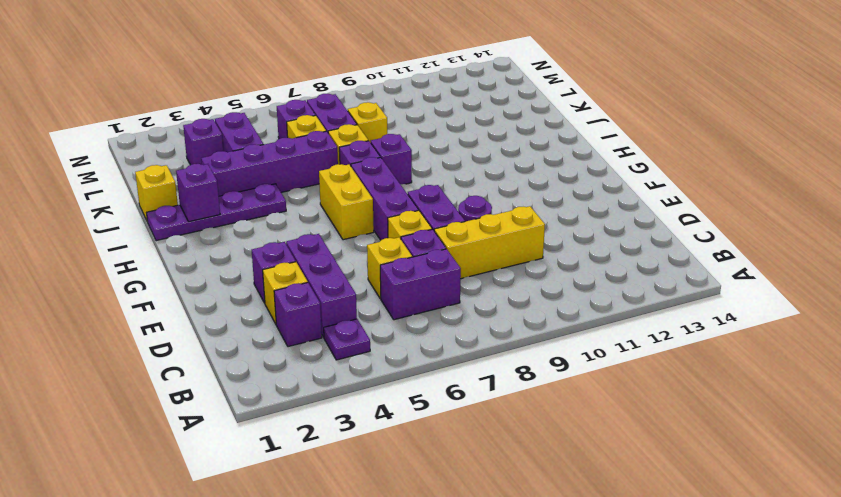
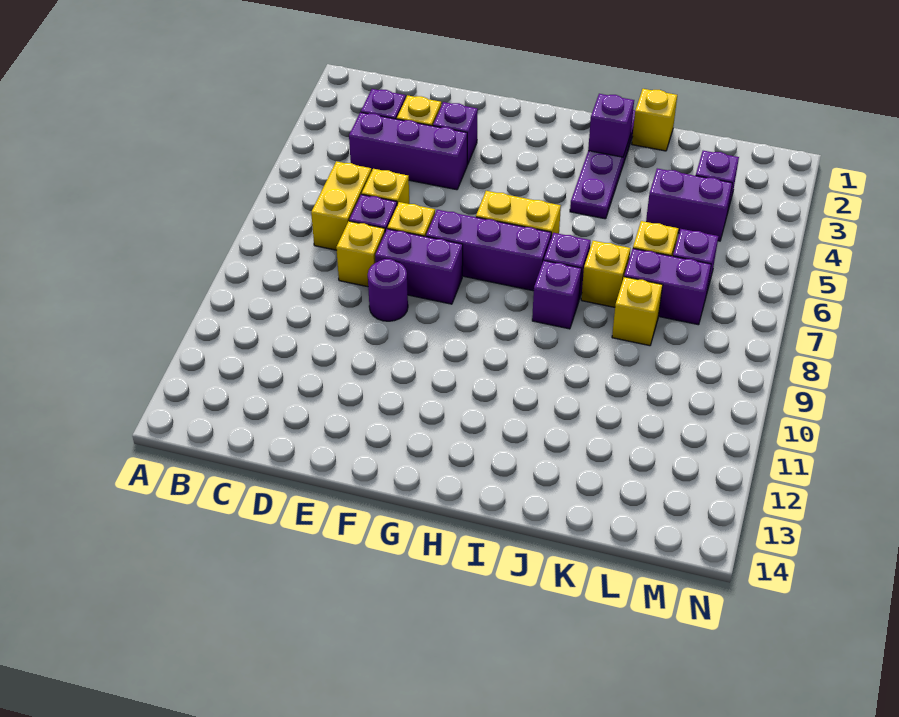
purple 1x1 plate [324,319,370,360] -> none
purple 1x2 brick [380,249,461,320] -> yellow 1x2 brick [311,161,371,250]
yellow 1x3 brick [434,206,545,279] -> yellow 1x1 brick [336,221,385,287]
purple 1x4 brick [201,131,338,196] -> none

